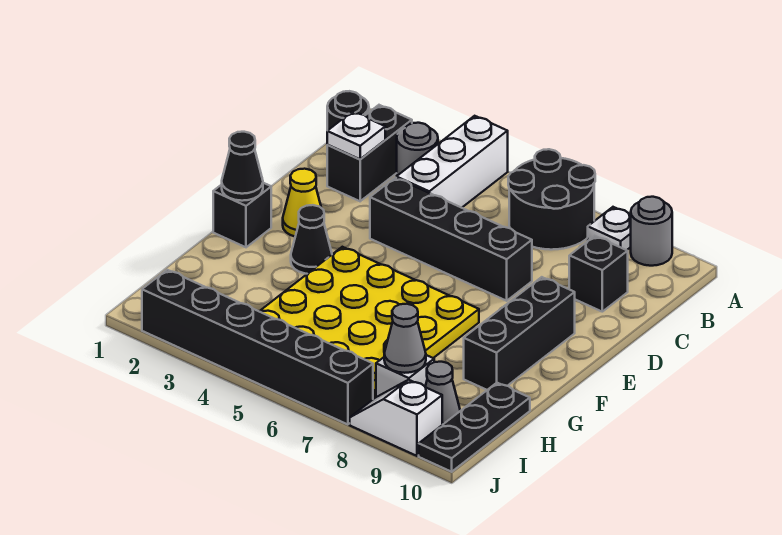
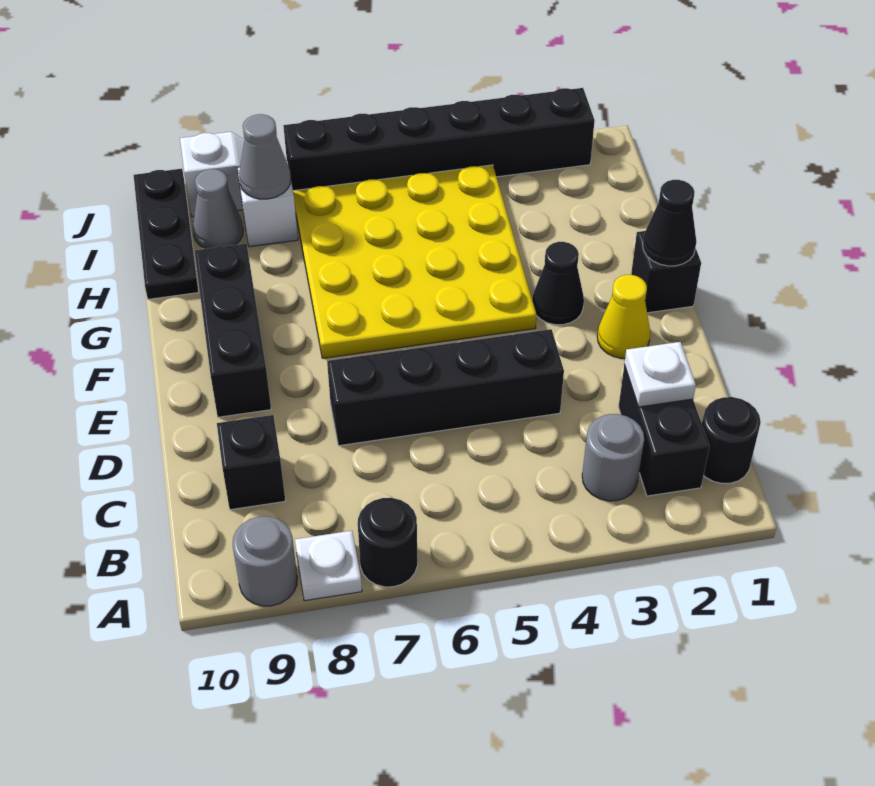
white 1x3 brick [396,116,508,208] -> none
black 2x2 round brick [508,149,595,250] -> black 1x1 round brick [358,498,418,587]

